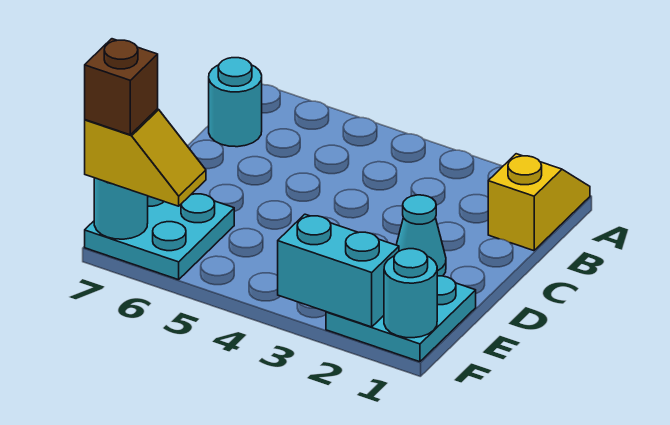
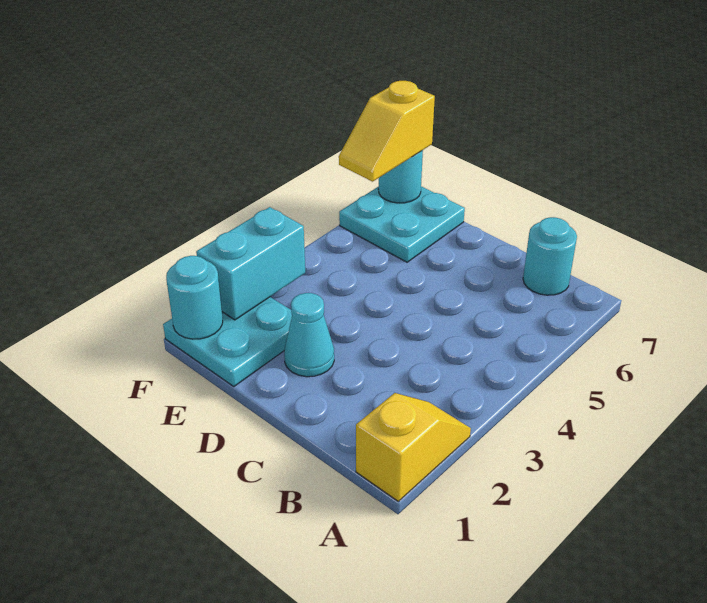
yellow 1x2 slope [488,154,590,251] -> yellow 1x2 slope turned to [356,393,471,501]
brown 1x1 brick [85,39,158,135] -> none

